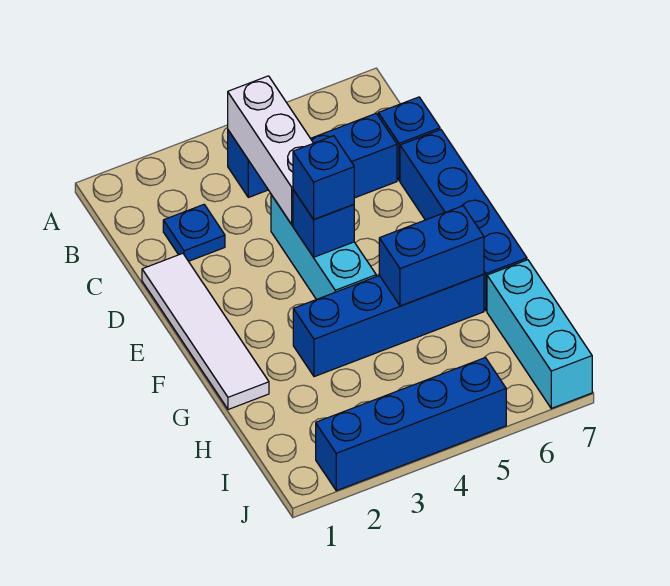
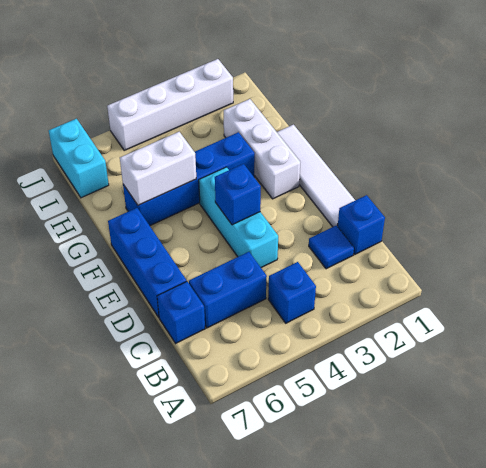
white 1x3 brick [228,76,313,225] -> white 1x3 brick moved to [224,99,300,199]
blue 1x1 plate [163,205,225,261] -> blue 1x1 tile [309,225,354,269]
blue 1x4 brick [400,130,527,311] -> blue 1x3 brick [108,208,187,317]
blue 1x1 brick [293,136,354,219] -> blue 1x1 brick moved to [338,195,385,254]
blue 1x2 brick [379,206,484,306] -> white 1x2 brick [120,132,196,205]
cyan 1x3 brick [487,260,592,408] -> cyan 1x2 brick [49,119,109,198]
blue 1x4 brick [316,358,506,491] -> white 1x4 brick [107,59,233,150]

